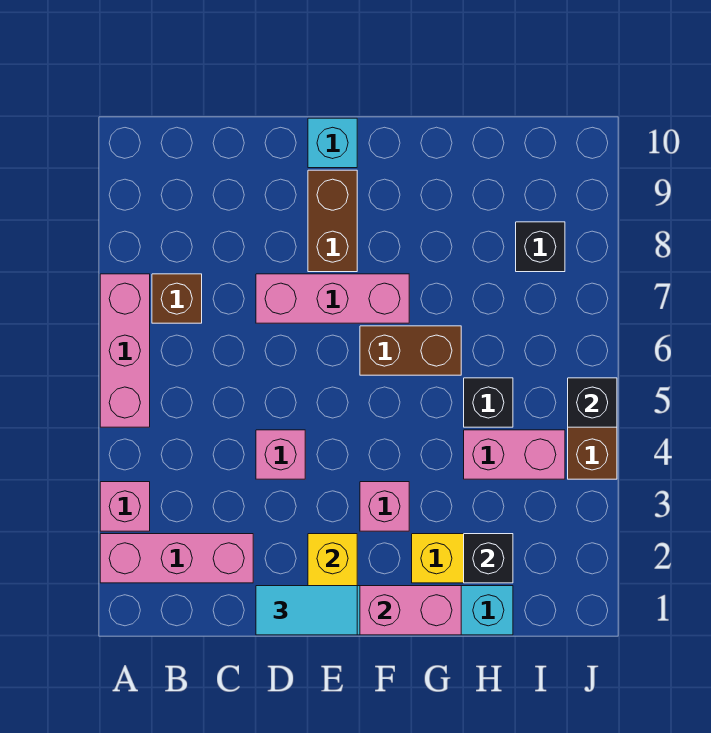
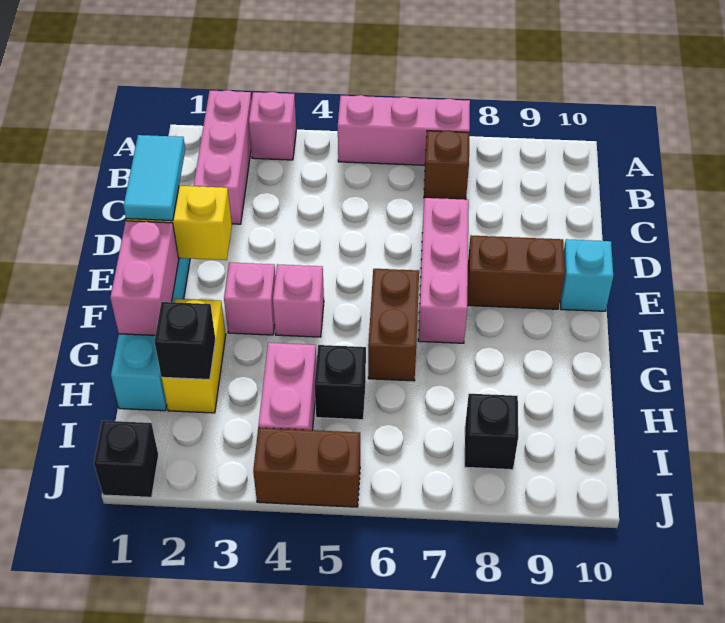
pink 1x1 brick [256,430,305,479] -> pink 1x1 brick moved to [273,264,324,337]
black 1x1 brick [568,378,617,427] -> black 1x1 brick moved to [94,421,158,497]

